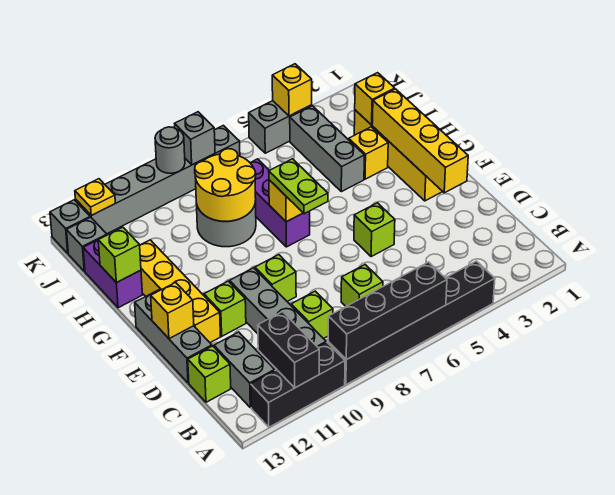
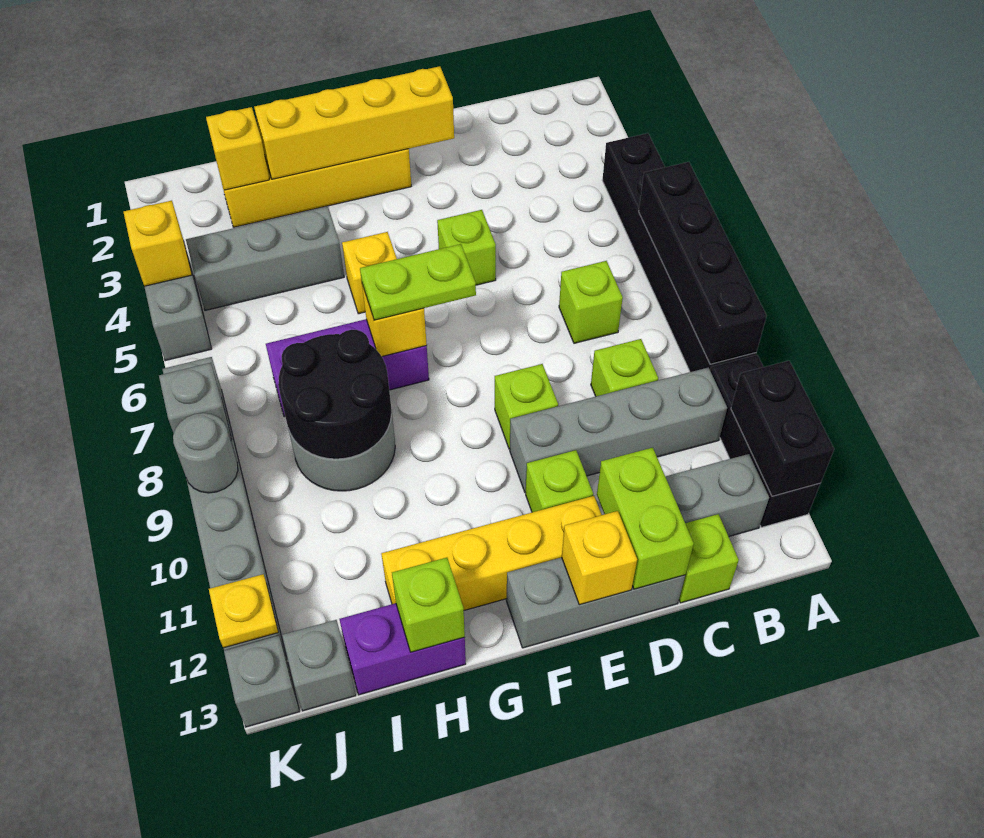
black 1x2 brick [258,312,319,388] -> black 1x2 brick turned to [731,361,834,496]
none -> lime 1x2 brick [597,448,694,589]
yellow 1x1 brick [349,127,388,179] -> yellow 1x1 brick moved to [342,232,397,314]
yellow 2x2 round brick [195,149,256,221] -> black 2x2 round brick [278,330,391,459]

